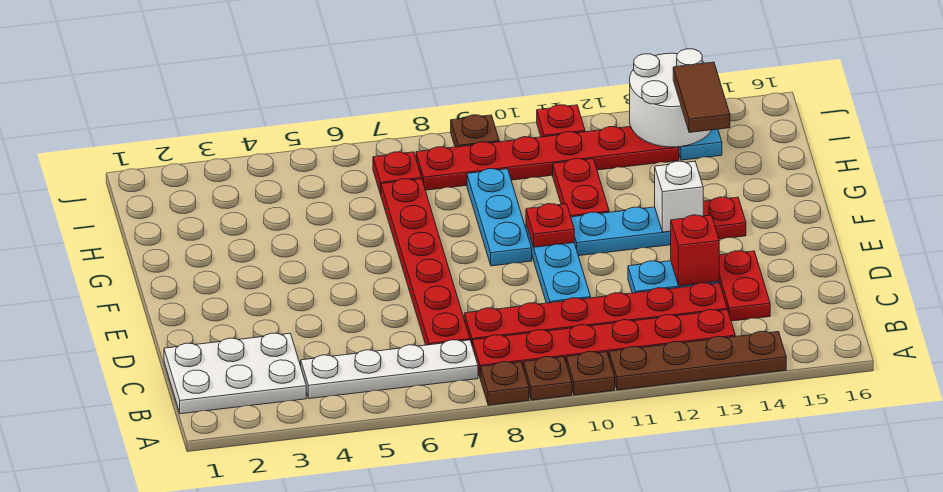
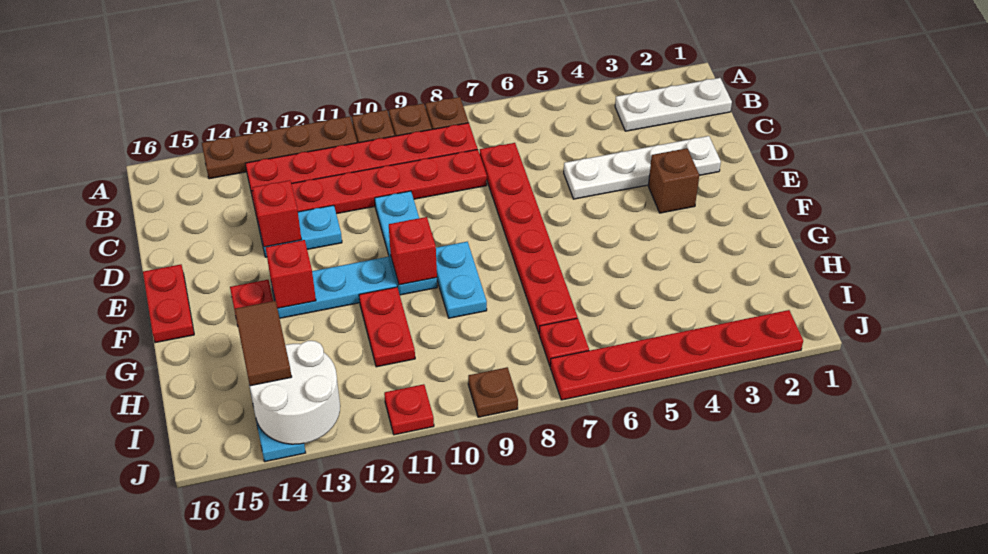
white 2x3 plate [164,333,306,414] -> white 1x3 plate [615,78,732,131]
white 1x4 plate [301,340,478,399] -> white 1x4 plate moved to [564,136,721,199]
red 1x2 plate [719,251,770,321] -> red 1x2 plate moved to [143,264,194,343]
none -> brown 1x1 brick [648,148,699,213]
cyan 1x3 plate [467,169,532,266] -> cyan 1x2 plate [436,242,487,318]
red 1x1 plate [526,204,574,247] -> red 1x1 brick [389,217,437,285]
white 1x1 brick [655,161,703,232] -> red 1x1 brick [266,240,316,308]
red 1x6 plate [416,126,679,190] -> red 1x6 plate moved to [550,310,803,400]

